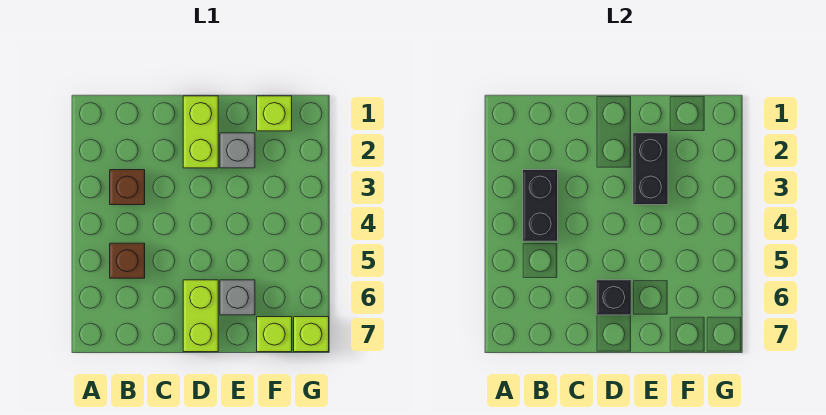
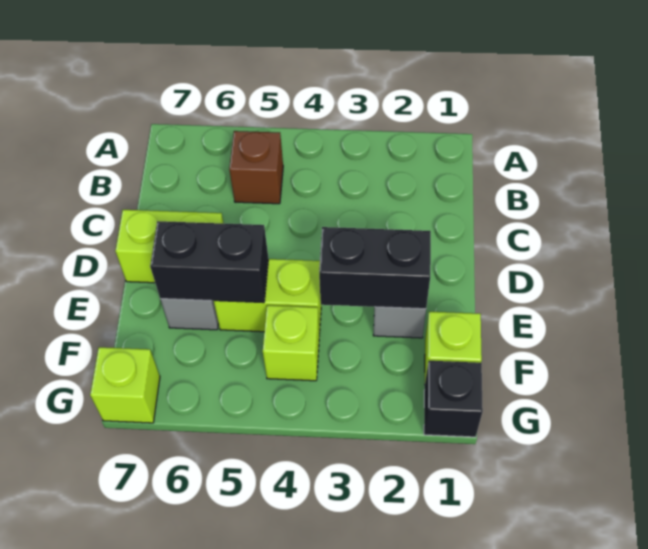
brown 1x1 brick [110,170,145,205] -> none
black 1x2 brick [523,170,558,241] -> black 1x2 brick moved to [150,221,268,303]
lime 1x2 brick [183,96,218,168] -> lime 1x2 brick moved to [214,259,321,334]
black 1x1 brick [596,280,631,315] -> black 1x1 brick moved to [424,361,483,437]
lime 1x1 brick [257,317,292,352] -> lime 1x1 brick moved to [263,305,319,381]

